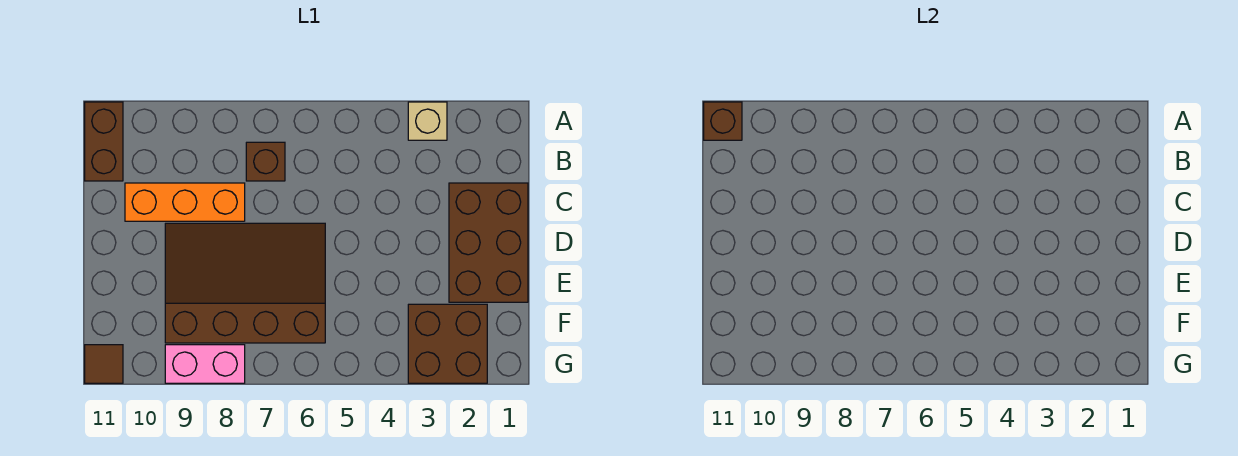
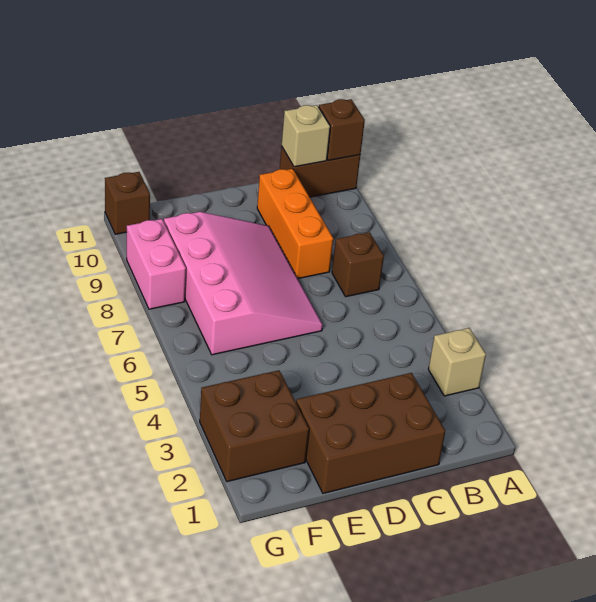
none -> tan 1x1 brick [282,105,330,167]
brown 3x4 slope [165,223,325,343] -> pink 3x4 slope [164,212,323,355]
brown 1x1 tile [85,345,123,383] -> brown 1x1 brick [105,172,150,234]

